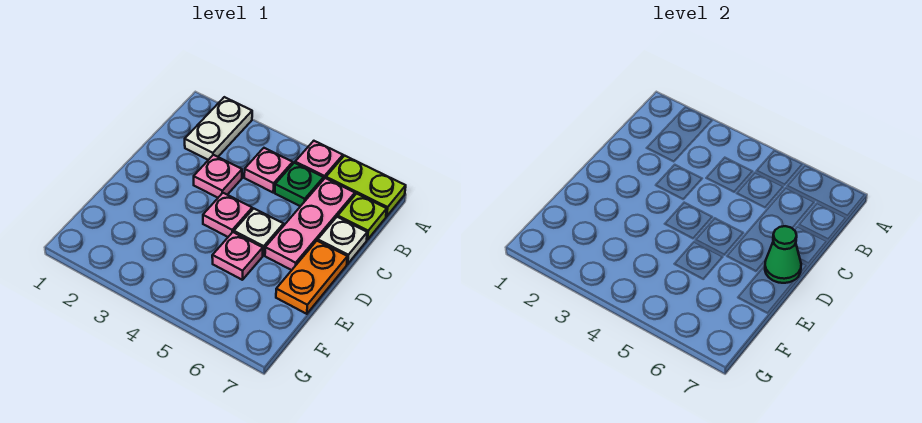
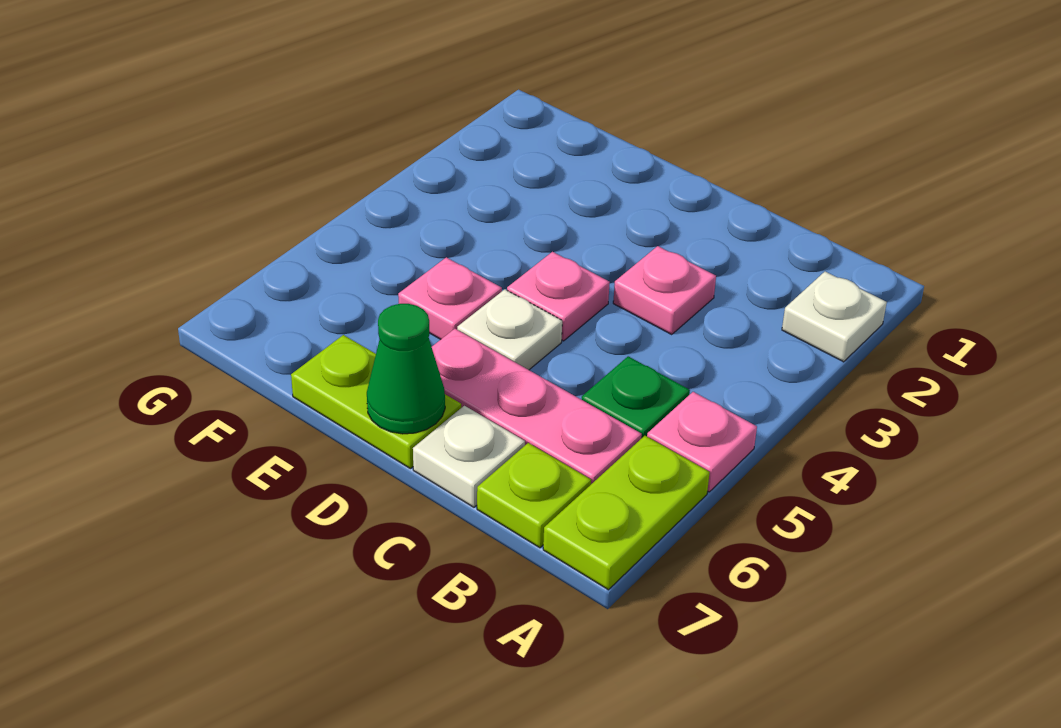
white 1x2 plate [185,97,252,160] -> white 1x1 plate [782,272,887,362]
pink 1x1 plate [244,148,293,192] -> none
orange 1x2 plate [276,241,347,314] -> lime 1x2 plate [291,335,461,469]

